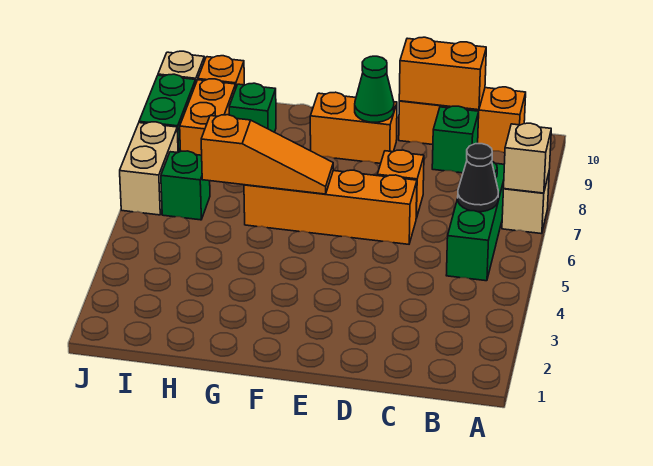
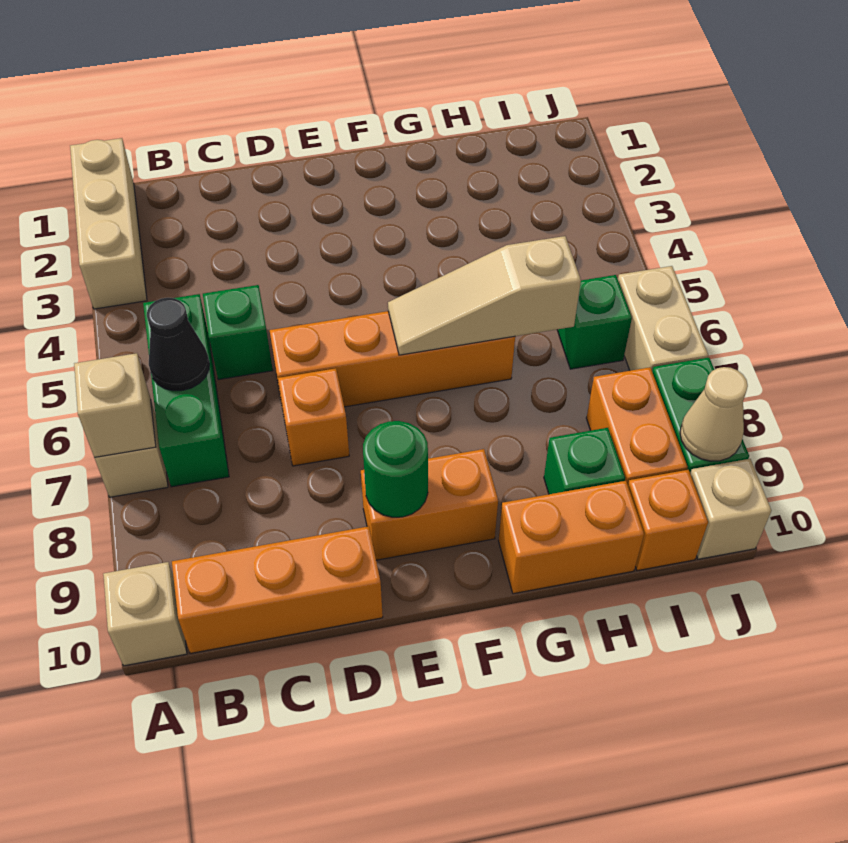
none -> tan 1x3 brick [70,138,147,309]
none -> tan 1x1 brick [103,562,187,666]
green 1x1 brick [432,106,479,173] -> green 1x1 brick moved to [203,285,273,380]
orange 1x2 brick [399,37,486,110] -> orange 1x2 brick moved to [499,481,644,594]
green 1x1 cone [355,56,394,122] -> green 1x1 round brick [363,421,428,517]
orange 1x3 slope [201,115,333,194] -> tan 1x3 slope [388,236,581,355]
none -> tan 1x1 cone [680,367,748,461]

